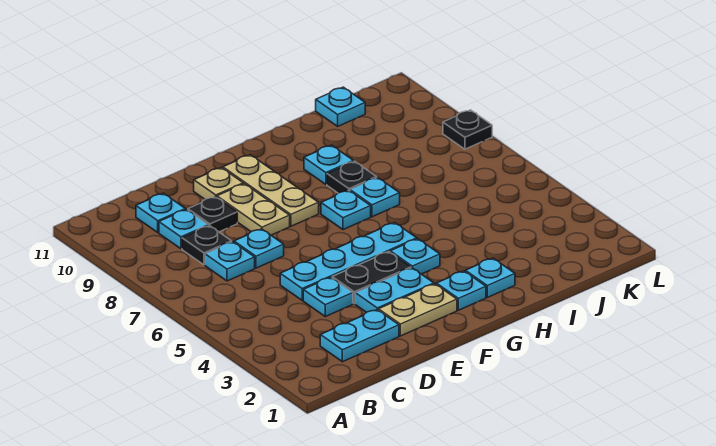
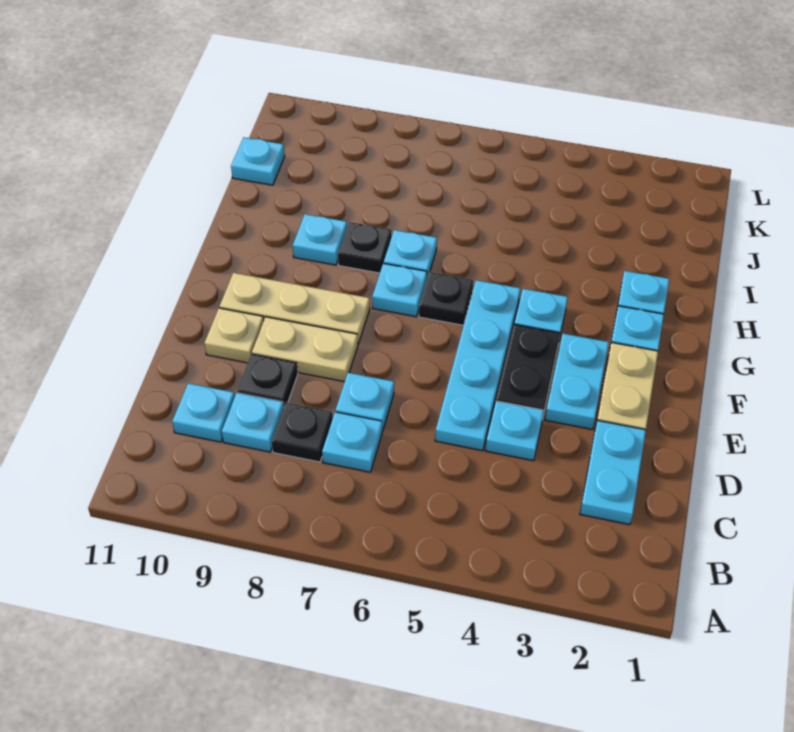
black 1x1 plate [443,110,492,149] -> black 1x1 plate moved to [419,272,473,325]

